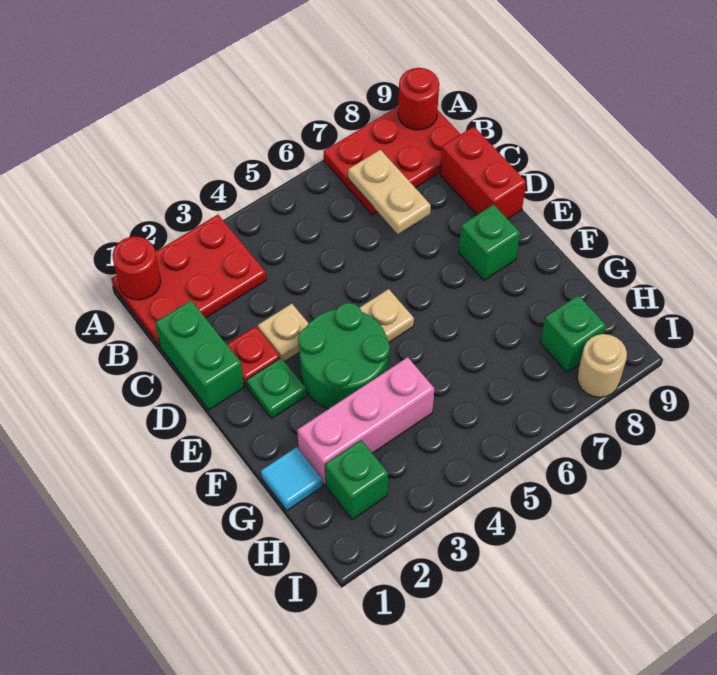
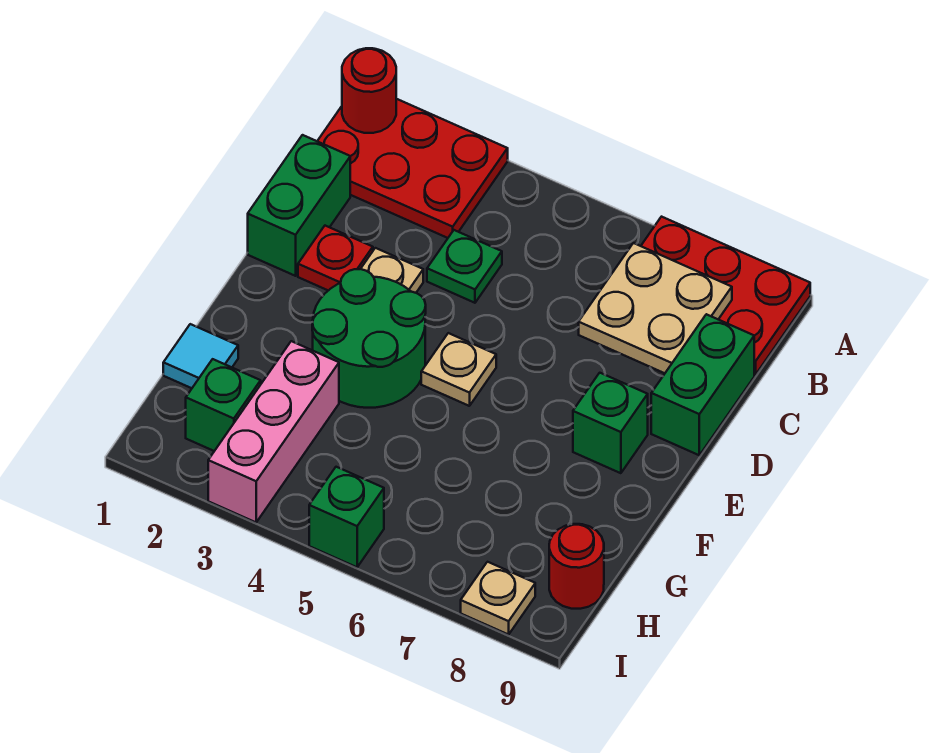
red 1x1 round brick [398,68,439,130] -> red 1x1 round brick moved to [549,524,604,609]
tan 1x2 plate [348,150,431,234] -> tan 2x2 plate [579,243,732,373]
red 1x2 brick [440,127,526,219] -> green 1x2 brick [651,314,754,455]
green 1x1 plate [246,358,307,418] -> green 1x1 plate moved to [427,230,502,303]
pink 1x3 brick [297,357,434,485] -> pink 1x3 brick turned to [208,341,339,522]
green 1x1 brick [540,295,606,373] -> green 1x1 brick moved to [309,467,384,567]
tan 1x1 round brick [577,334,627,397] -> tan 1x1 plate [461,562,535,635]

